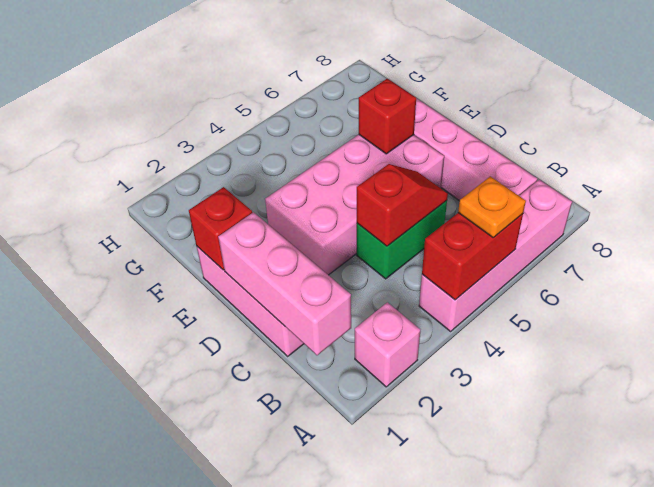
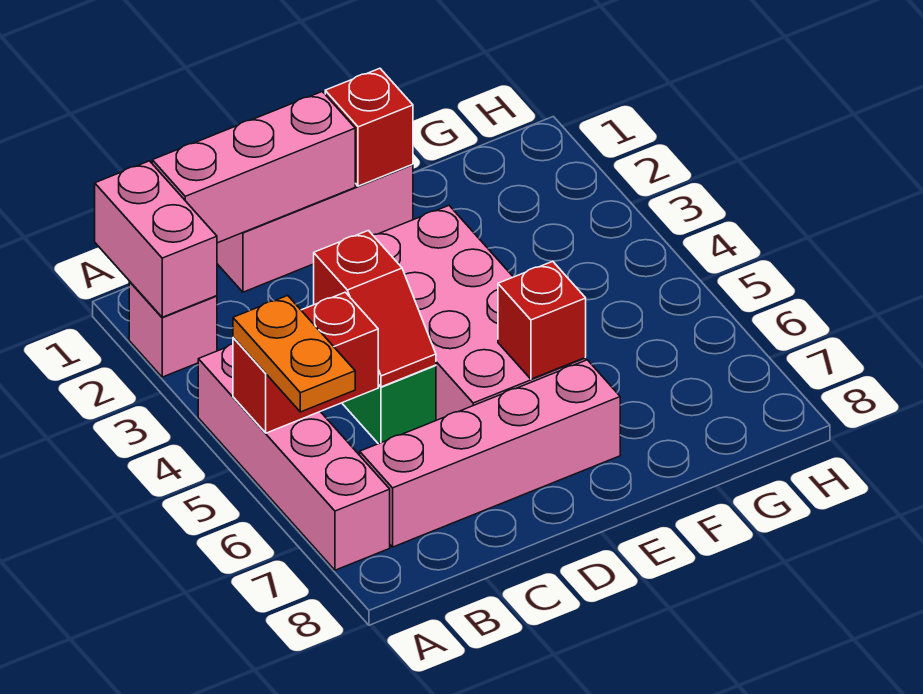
none -> pink 1x2 brick [95,161,217,317]
red 1x2 brick [422,213,523,300] -> red 1x2 brick turned to [233,292,378,433]
orange 1x1 plate [458,176,526,238] -> orange 1x2 plate [233,295,355,412]

